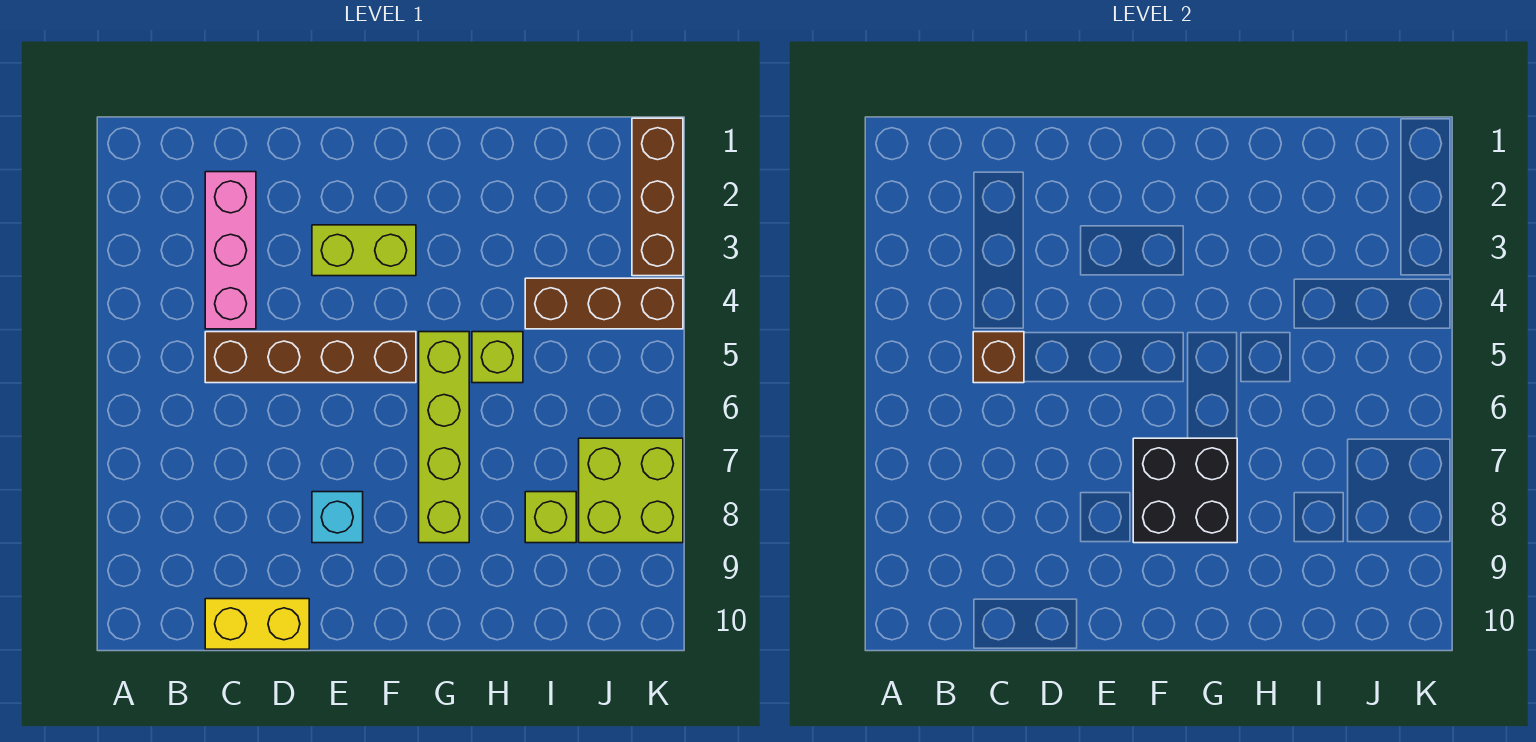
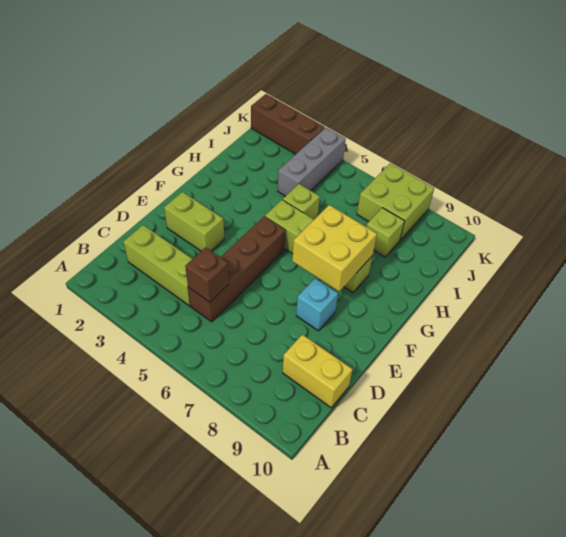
pink 1x3 brick [205,172,256,329] -> lime 1x3 brick [124,225,192,306]
yellow 1x2 brick [205,599,309,649] -> yellow 1x2 brick turned to [283,334,352,408]
lime 1x2 brick [312,225,416,276] -> lime 1x2 brick turned to [164,192,224,251]
black 2x2 brick [1133,438,1237,543] -> yellow 2x2 brick [292,205,377,291]
brown 1x3 brick [525,278,683,329] -> grey 1x3 brick [278,128,346,196]

